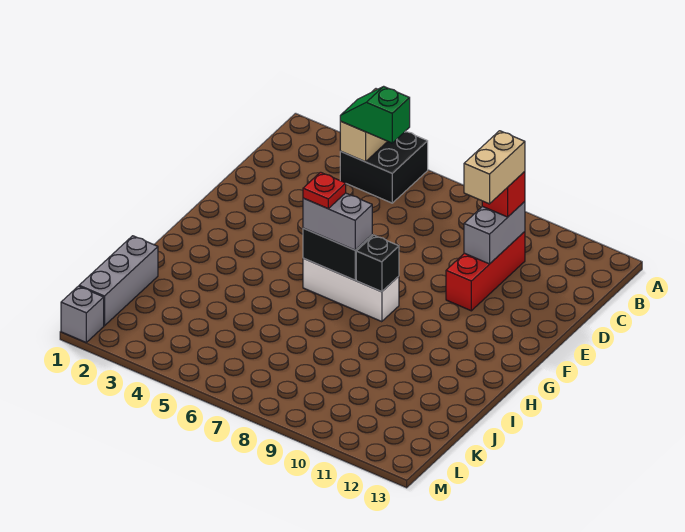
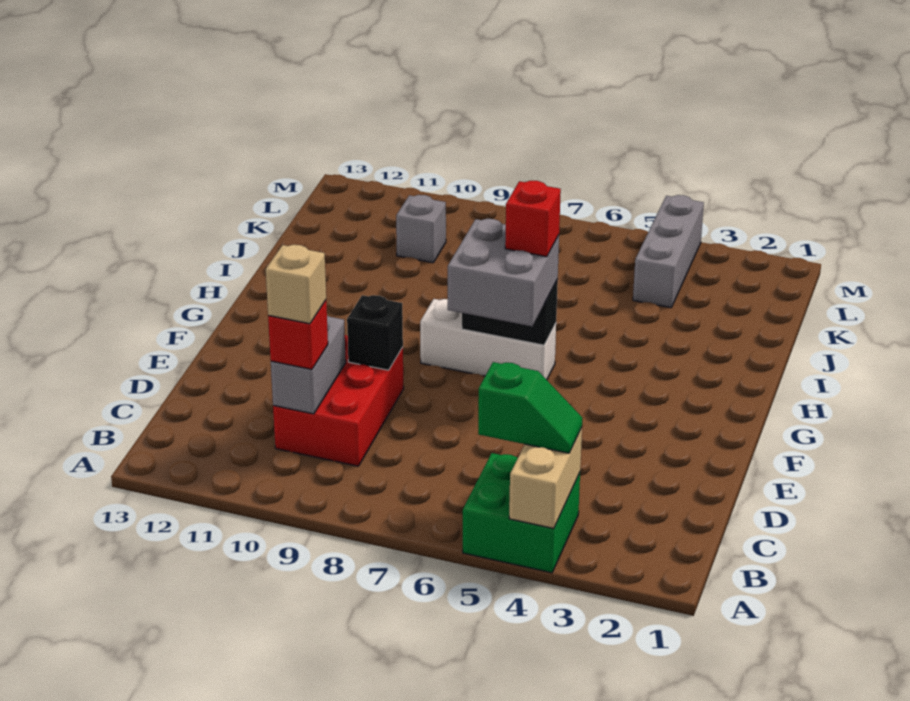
black 2x2 brick [340,131,428,203] -> green 2x2 brick [463,453,580,573]
red 1x3 brick [446,232,525,311] -> red 2x3 brick [273,335,404,466]
tan 1x2 brick [464,131,525,204] -> tan 1x1 brick [266,245,326,324]
grey 1x2 brick [303,193,372,250] -> grey 2x2 brick [448,219,559,326]
red 1x1 plate [303,172,346,209] -> red 1x1 brick [505,181,561,257]
black 1x1 brick [356,235,399,292] -> black 1x1 brick moved to [347,295,403,370]
grey 1x3 brick [79,236,158,326] -> grey 1x3 brick moved to [633,195,704,308]
grey 1x1 brick [61,286,104,342] -> grey 1x1 brick moved to [396,195,446,263]

